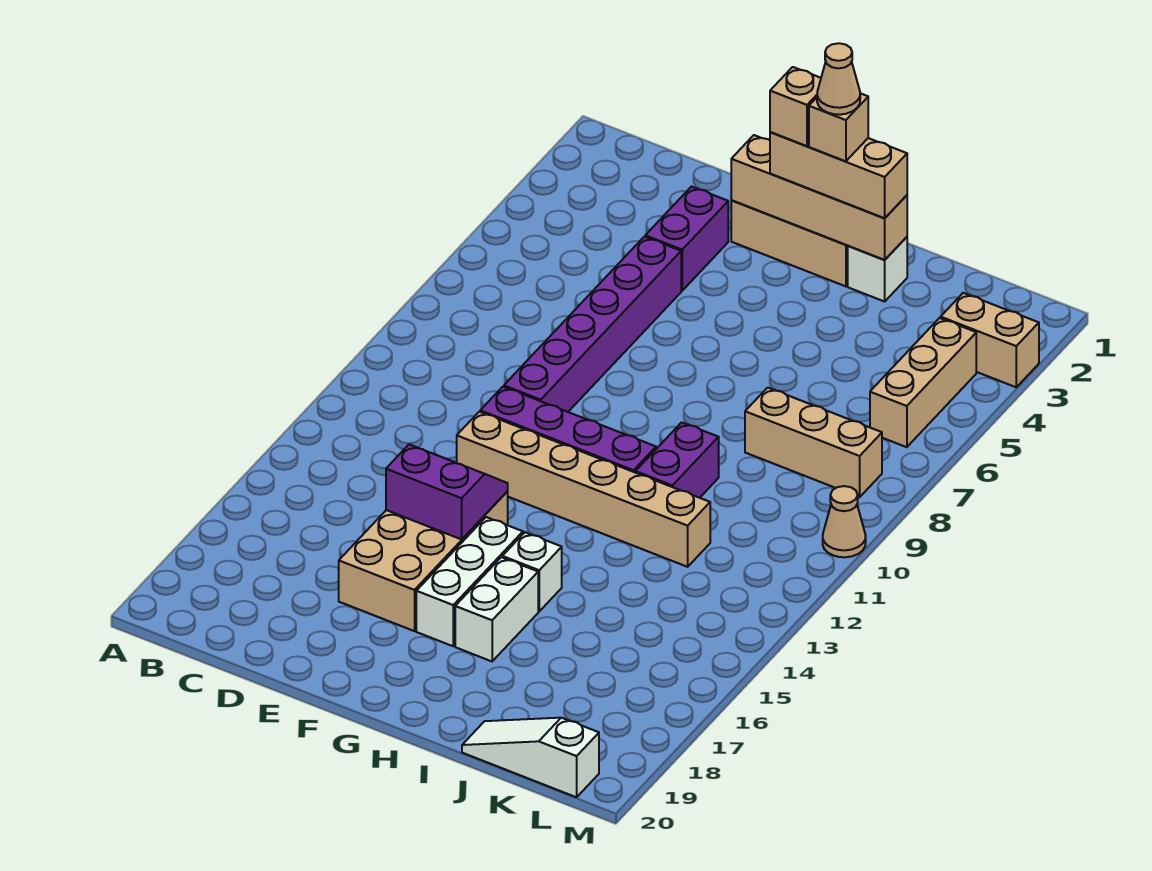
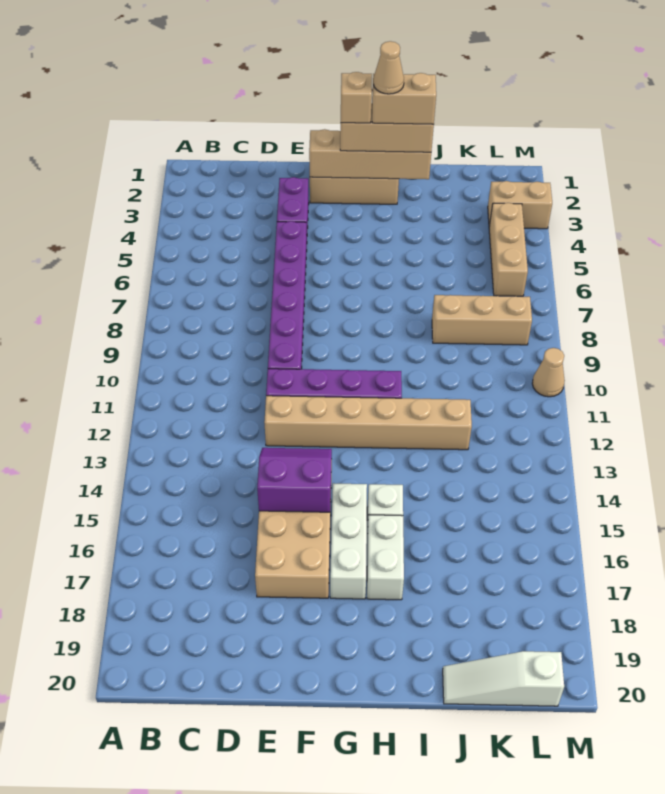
tan 1x1 brick [809,93,868,161] -> tan 1x2 brick [372,73,436,124]
white 1x1 brick [848,237,907,302] -> none
purple 1x2 brick [636,422,719,498] -> none

